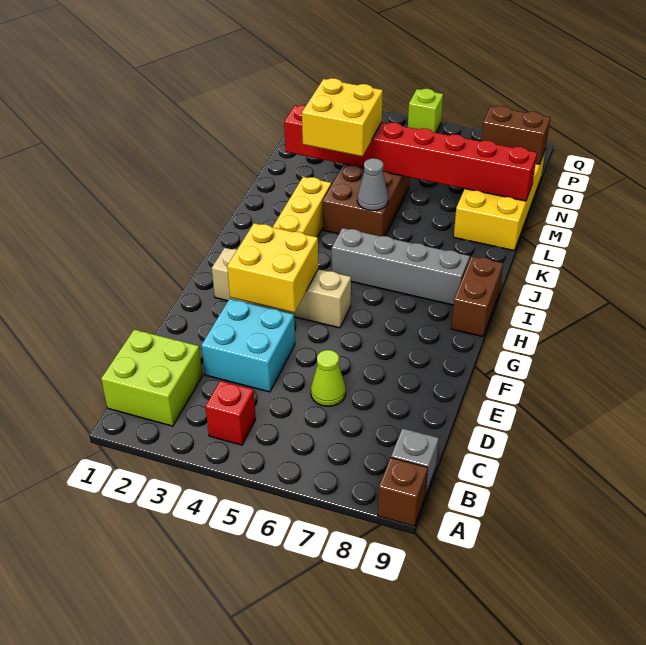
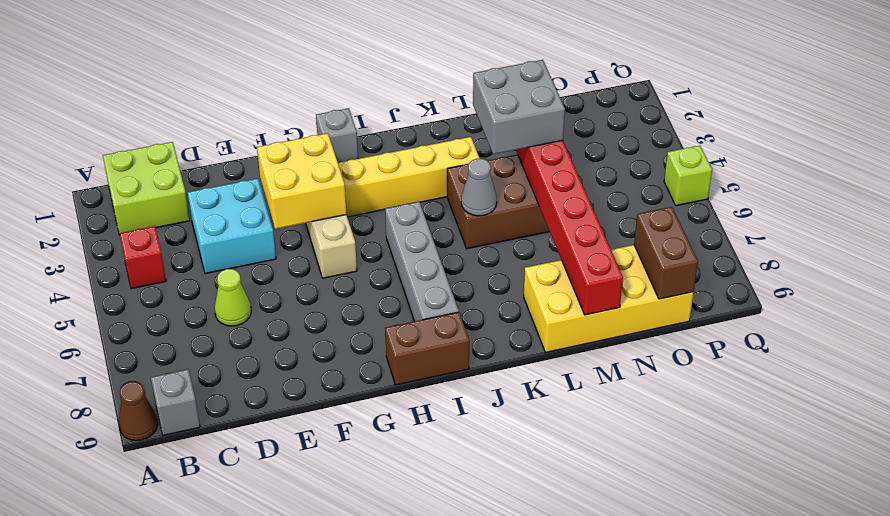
brown 1x1 brick [378,458,428,526] -> brown 1x1 cone [119,382,158,441]
none -> grey 1x1 brick [316,108,358,163]
yellow 2x2 brick [302,78,383,156] -> grey 2x2 brick [473,60,565,154]

